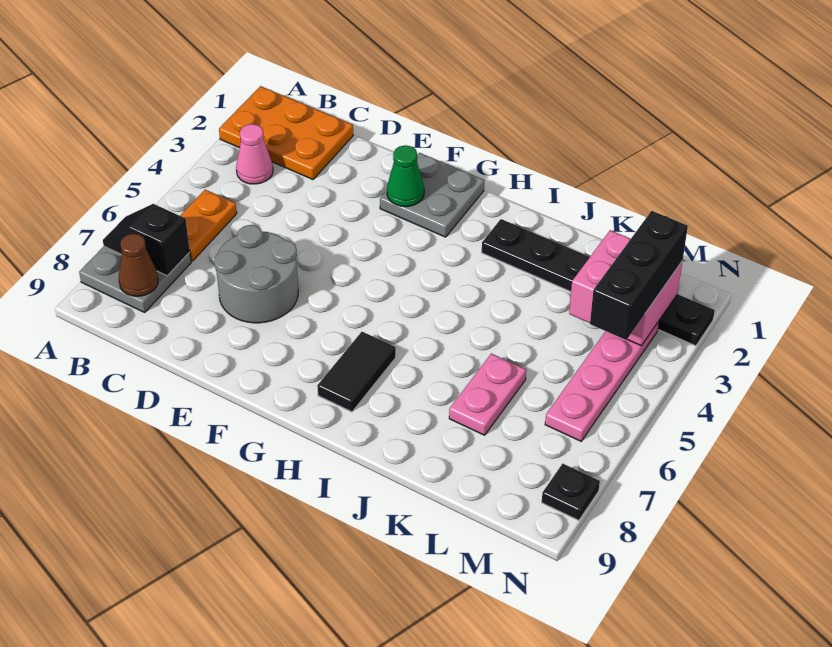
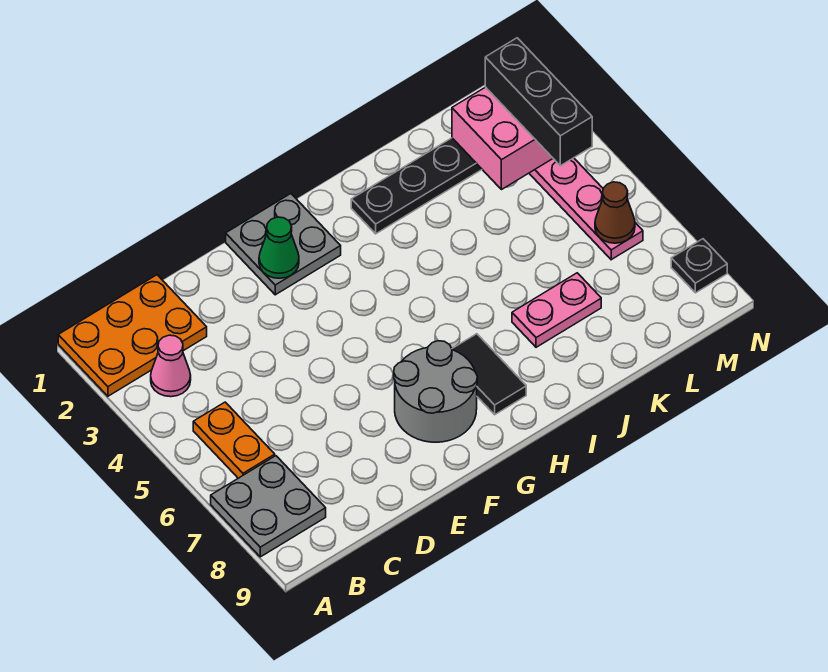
black 1x2 slope [103,204,190,276] -> none
brown 1x1 cone [119,234,158,296] -> brown 1x1 cone moved to [595,182,635,243]
grey 2x2 round brick [214,225,298,323] -> grey 2x2 round brick moved to [394,341,477,442]
pink 1x2 plate [449,354,526,435] -> pink 1x2 plate turned to [512,273,601,347]

